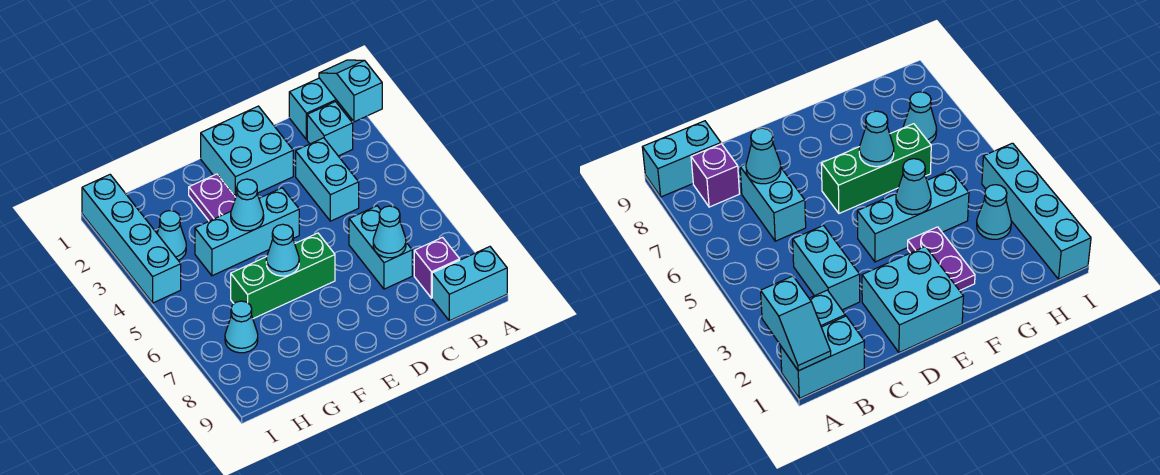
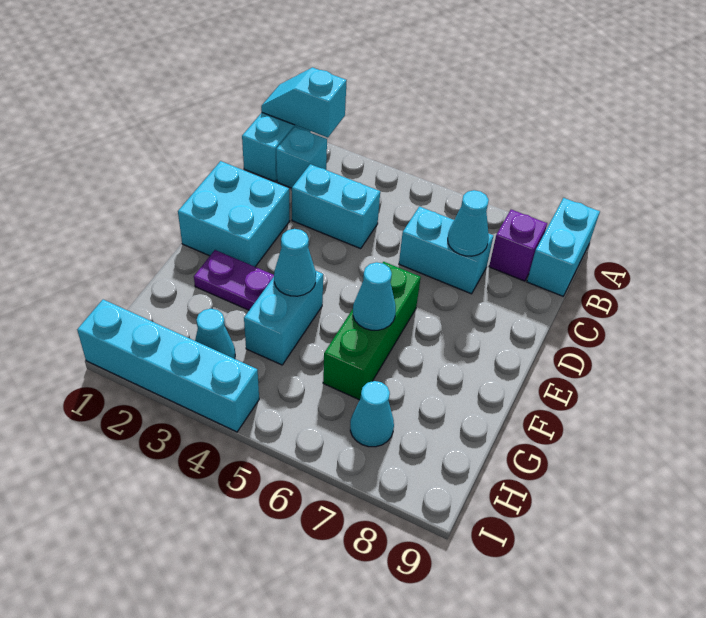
cyan 1x3 brick [195,188,299,276] -> cyan 1x2 brick [244,271,323,365]

